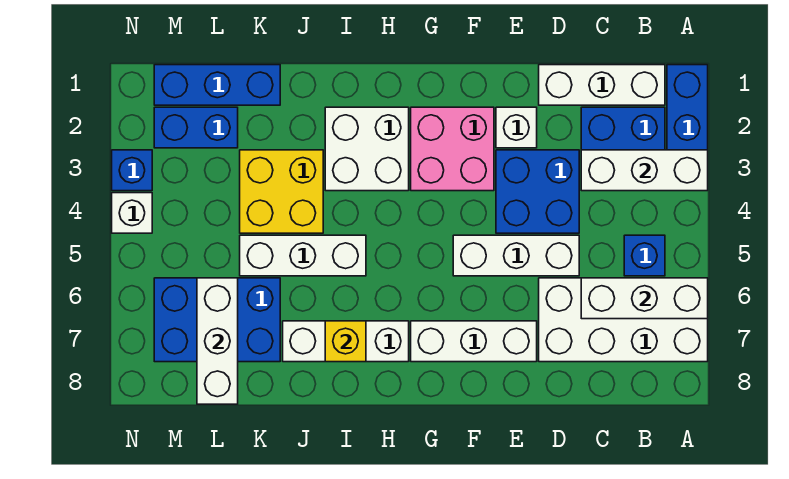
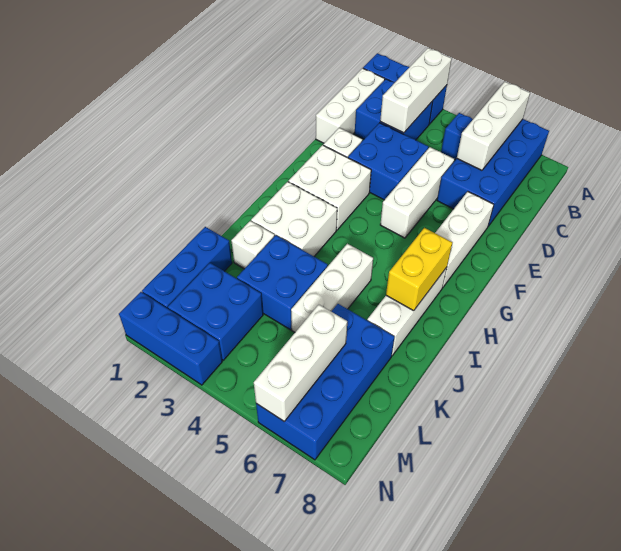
white 2x4 brick [539,278,708,362] -> blue 2x4 brick [437,119,549,226]
pink 2x2 brick [411,107,494,191] -> white 2x2 brick [288,145,371,230]
yellow 1x1 brick [325,321,366,362] -> yellow 1x2 brick [386,228,453,311]
yellow 2x2 brick [240,150,323,233] -> blue 2x2 brick [237,235,328,330]
blue 2x3 brick [154,278,280,362] -> blue 2x4 brick [256,304,395,460]
blue 1x2 brick [154,107,238,148] -> blue 2x2 brick [168,263,263,360]
white 1x3 brick [197,278,238,404] -> white 1x3 brick turned to [254,305,347,422]
blue 1x1 brick [112,150,152,191] -> blue 1x3 brick [119,292,222,385]
white 1x1 brick [112,193,152,233] -> white 1x1 brick moved to [231,221,275,269]

